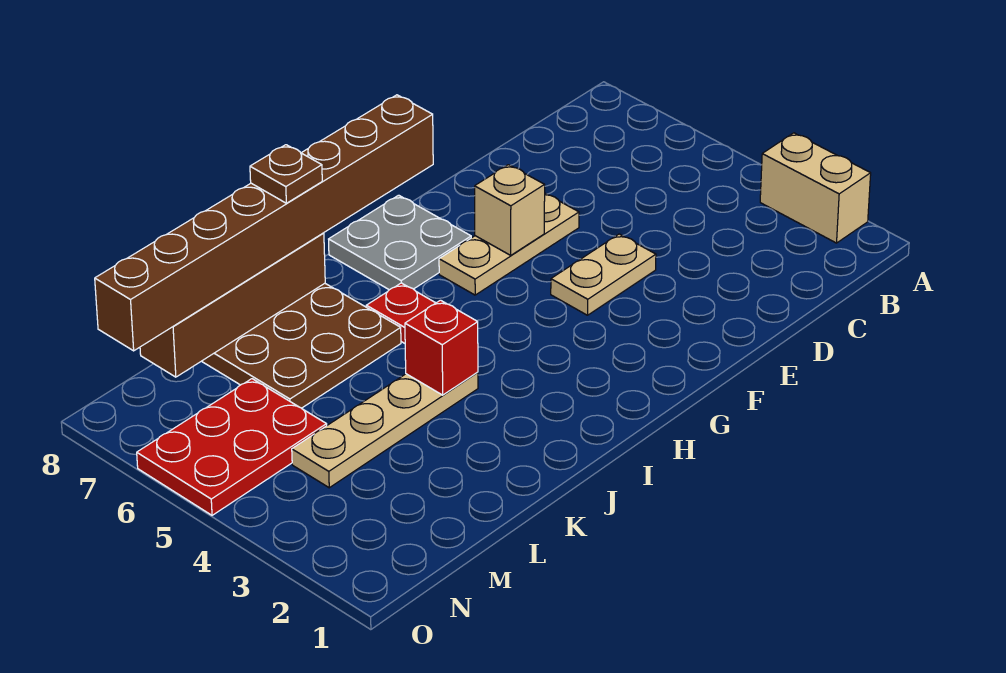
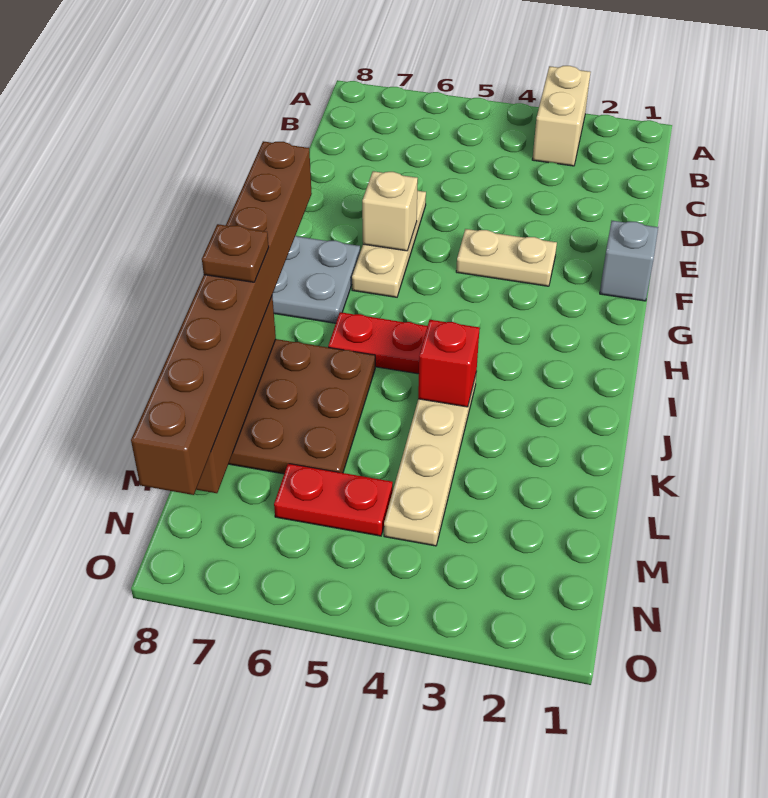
tan 1x2 brick [760,133,871,243] -> tan 1x2 brick turned to [532,66,591,166]
tan 1x2 plate [551,234,656,315] -> tan 1x2 plate turned to [456,229,557,286]
none -> grey 1x1 brick [600,221,658,301]
red 2x3 plate [137,379,327,515] -> red 1x2 plate [274,464,393,536]

